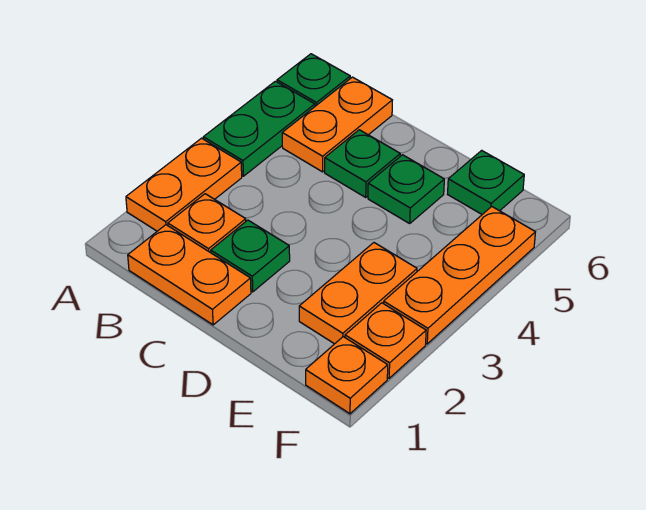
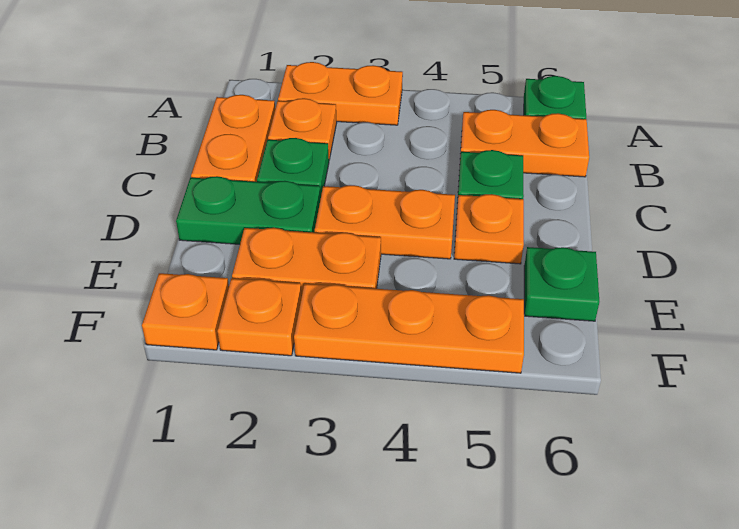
green 1x2 plate [203,81,315,176] -> green 1x2 plate moved to [176,176,320,244]
none -> orange 1x2 plate [315,185,455,259]
green 1x1 plate [368,155,444,223] -> orange 1x1 plate [454,194,524,264]

